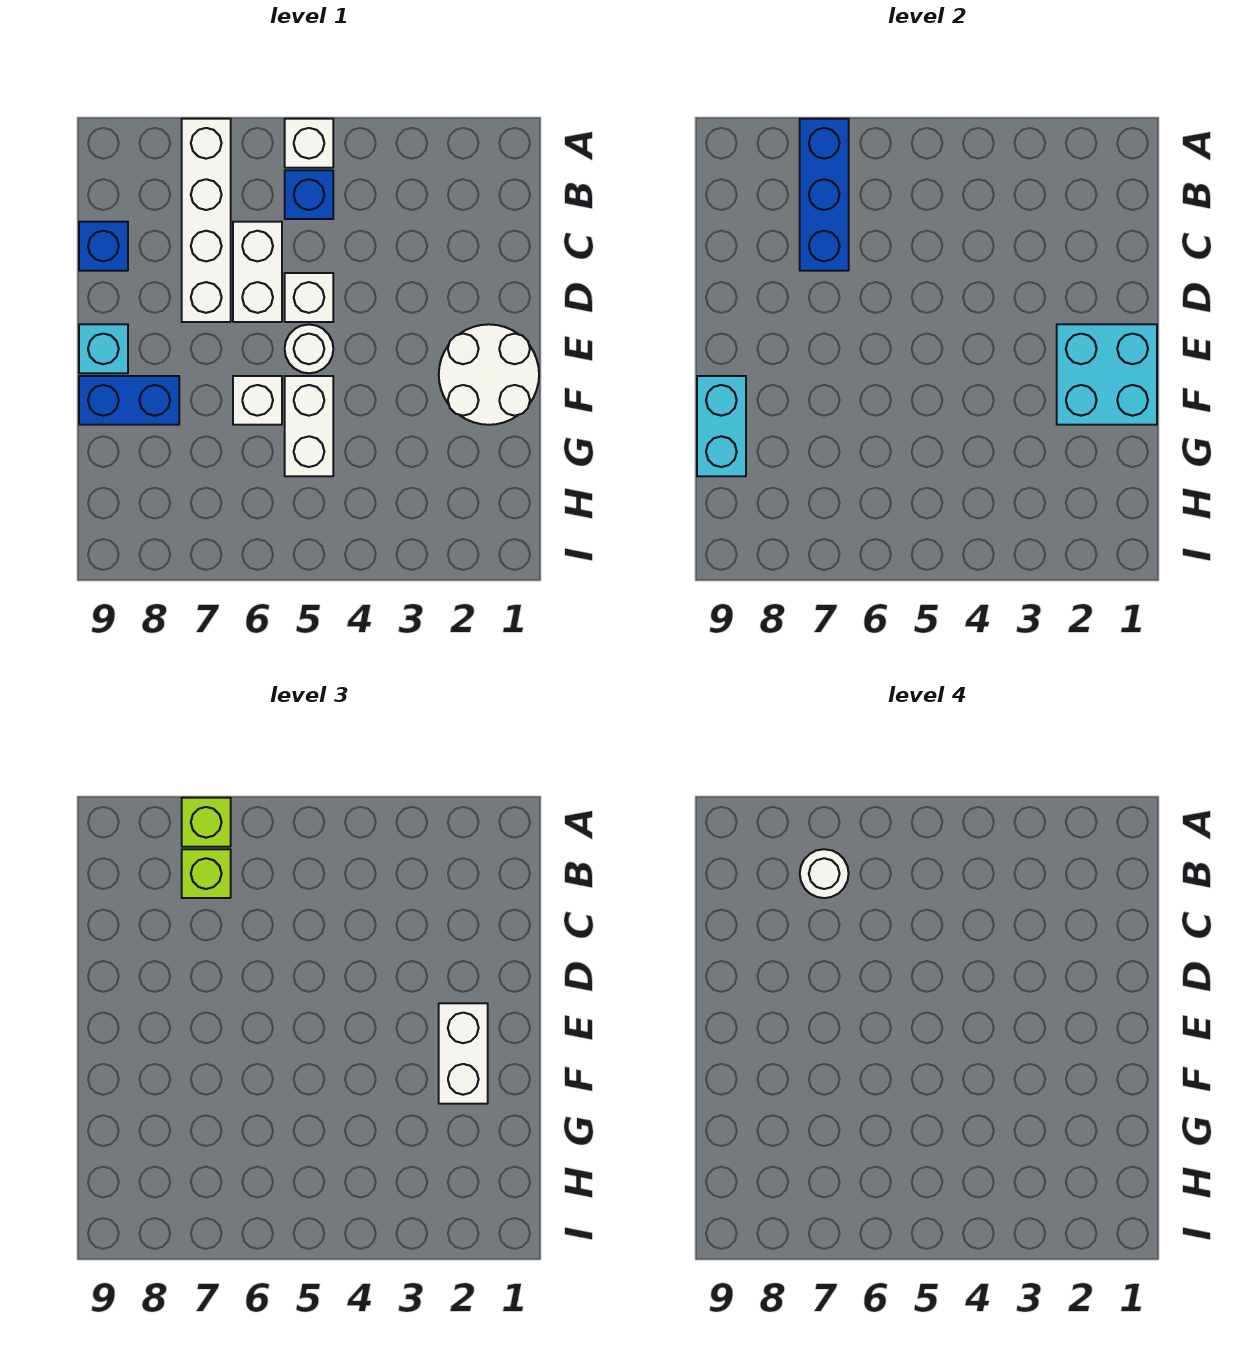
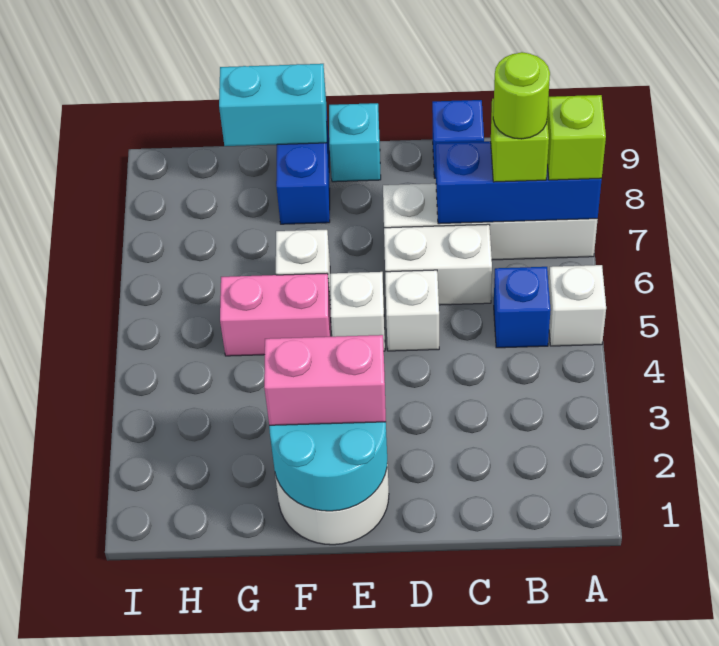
white 1x1 round brick [800,849,849,898] -> lime 1x1 round brick [493,52,550,139]
cyan 2x2 brick [1057,324,1157,425] -> cyan 2x2 round brick [269,422,387,511]
white 1x2 brick [439,1003,488,1104] -> pink 1x2 brick [264,335,386,425]
white 1x1 round brick [285,325,333,373] -> white 1x1 brick [330,272,385,351]
white 1x2 brick [285,376,333,476] -> pink 1x2 brick [220,274,331,356]

